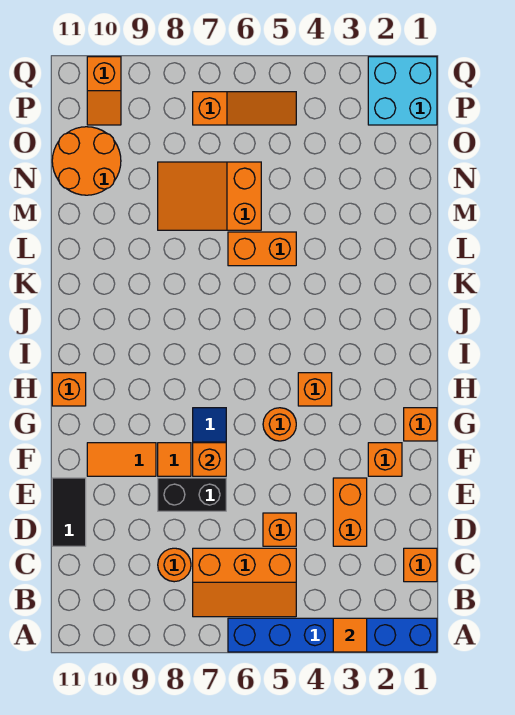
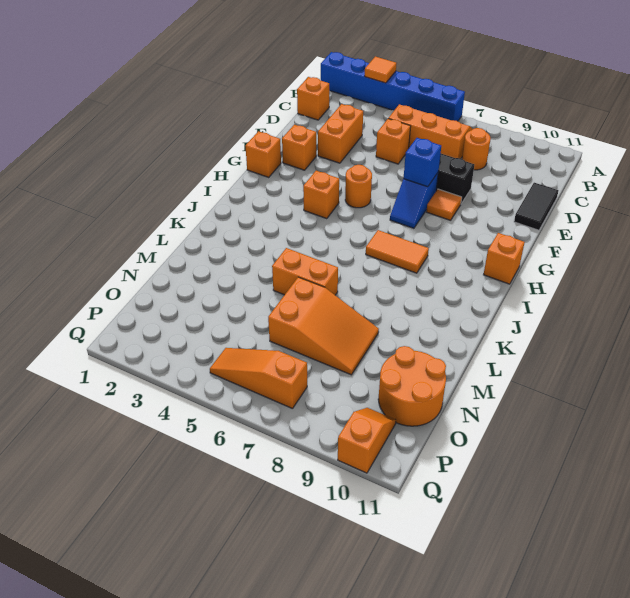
orange 1x1 brick [193,443,226,476] -> blue 1x1 brick [404,138,441,187]
orange 1x2 tile [87,443,156,476] -> orange 1x2 tile moved to [366,230,429,273]
cyan 2x2 brick [368,57,437,125] -> none

